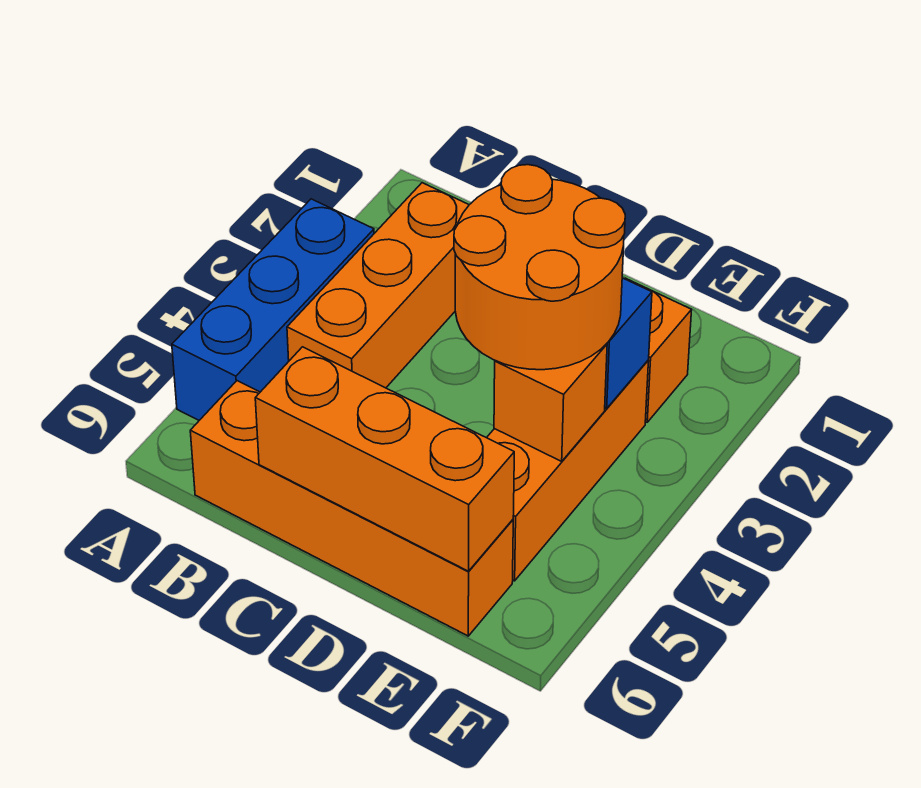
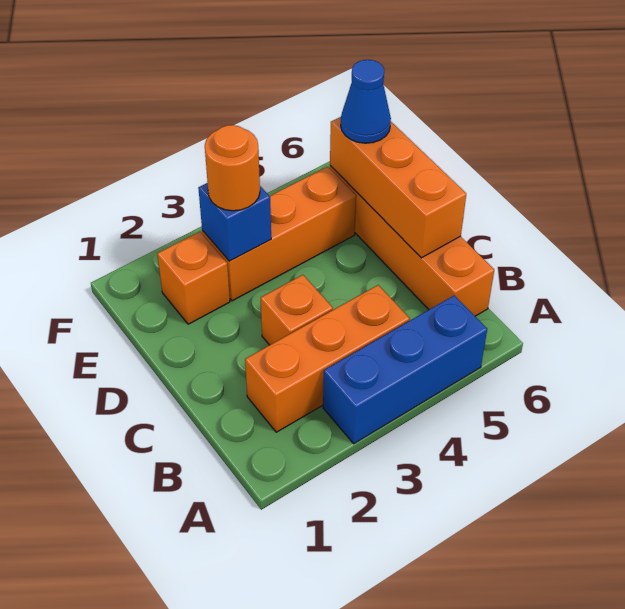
orange 2x2 round brick [454,165,625,370] -> orange 1x1 round brick [205,125,260,211]
orange 1x1 brick [494,344,607,461] -> orange 1x1 brick moved to [261,275,333,345]
none -> blue 1x1 cone [341,60,391,143]

